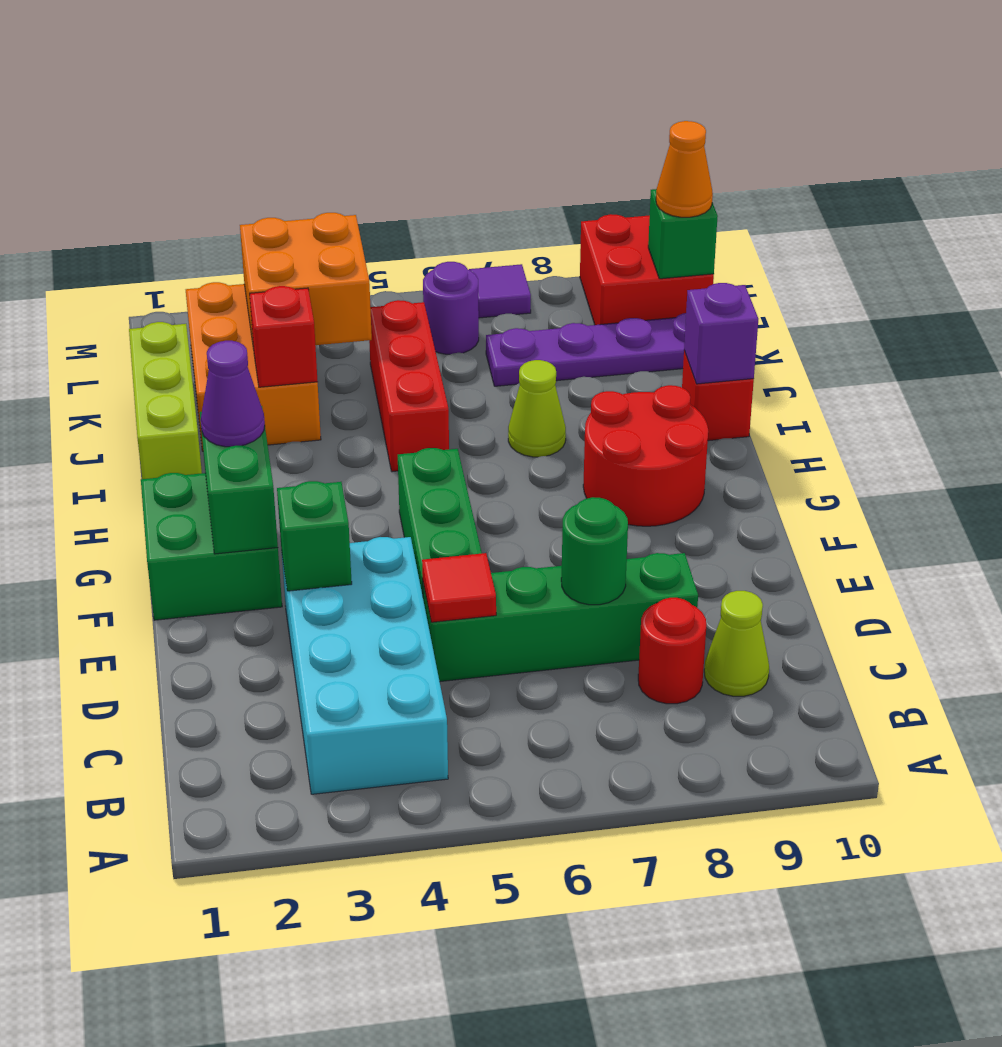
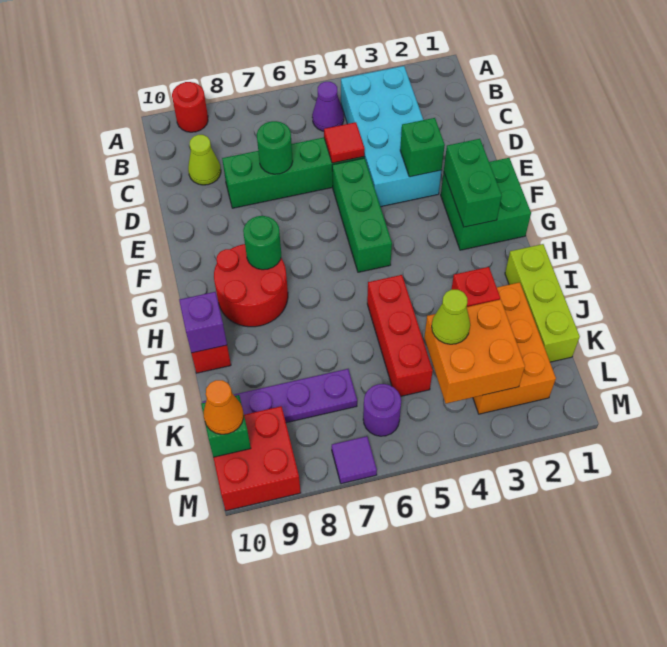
red 1x1 round brick [638,598,706,704] -> red 1x1 round brick moved to [172,82,208,132]
purple 1x1 cone [201,341,265,447] -> purple 1x1 cone moved to [312,82,344,131]
none -> green 1x1 round brick [243,216,281,270]
lime 1x1 cone [508,360,566,457] -> lime 1x1 cone moved to [432,290,470,344]

